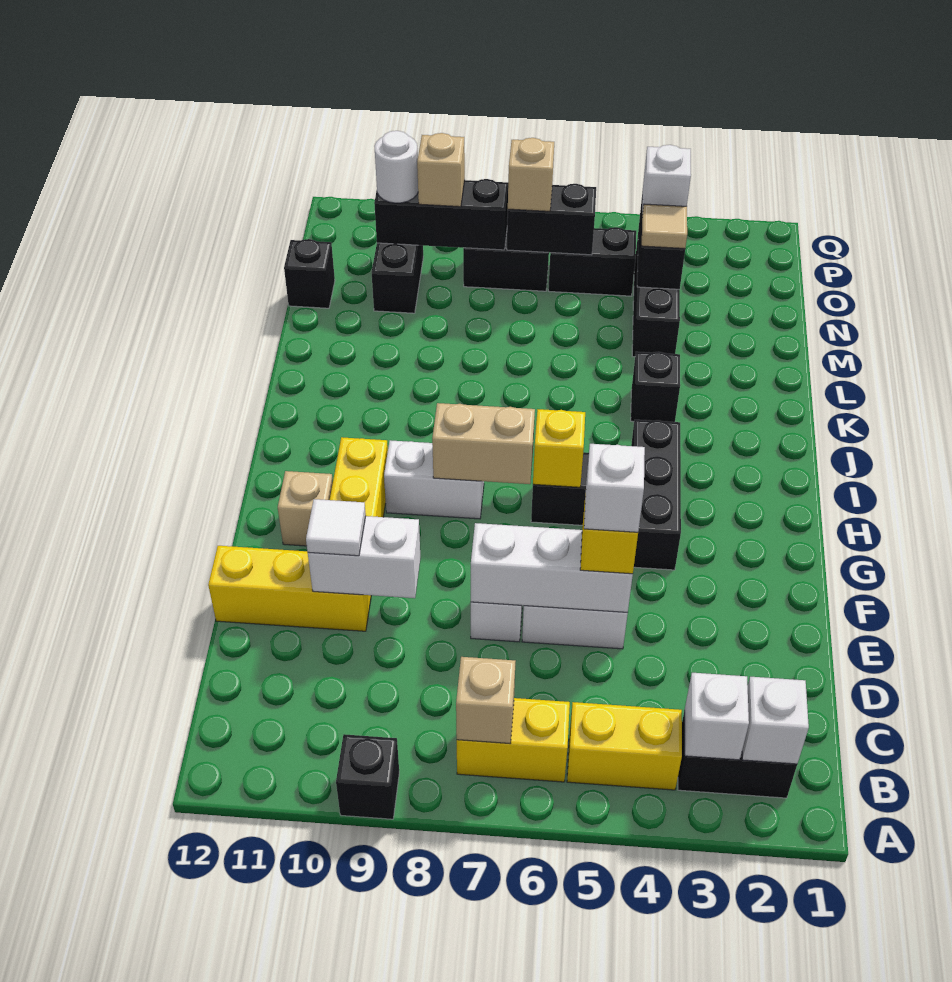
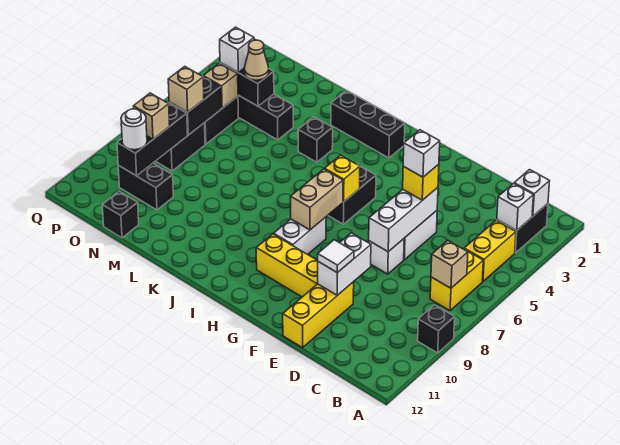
black 1x3 brick [631,420,681,570] -> black 1x3 brick moved to [331,90,405,158]
tan 1x1 brick [278,471,333,546] -> tan 1x1 brick moved to [203,63,238,108]
tan 1x1 tile [642,204,687,248] -> tan 1x1 cone [244,40,269,80]

